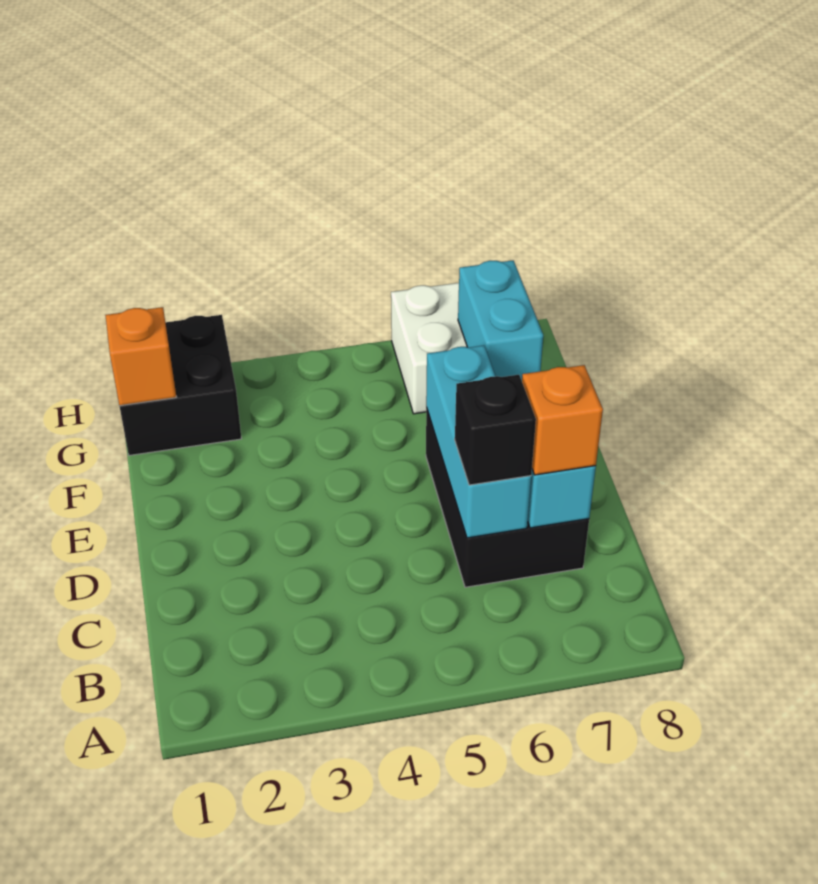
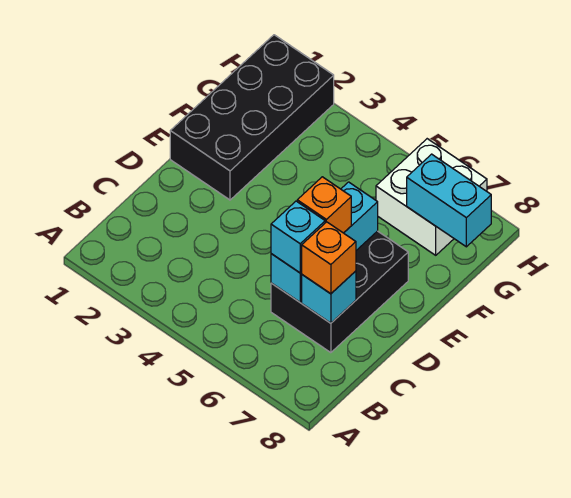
black 1x1 brick [455,375,536,485] -> cyan 1x1 brick [271,201,325,273]
cyan 1x2 brick [458,261,543,380] -> cyan 1x2 brick turned to [407,154,491,247]
black 2x2 brick [120,315,241,455] -> black 2x4 brick [170,35,334,200]
orange 1x1 brick [105,307,176,406] -> orange 1x1 brick moved to [297,177,351,233]

